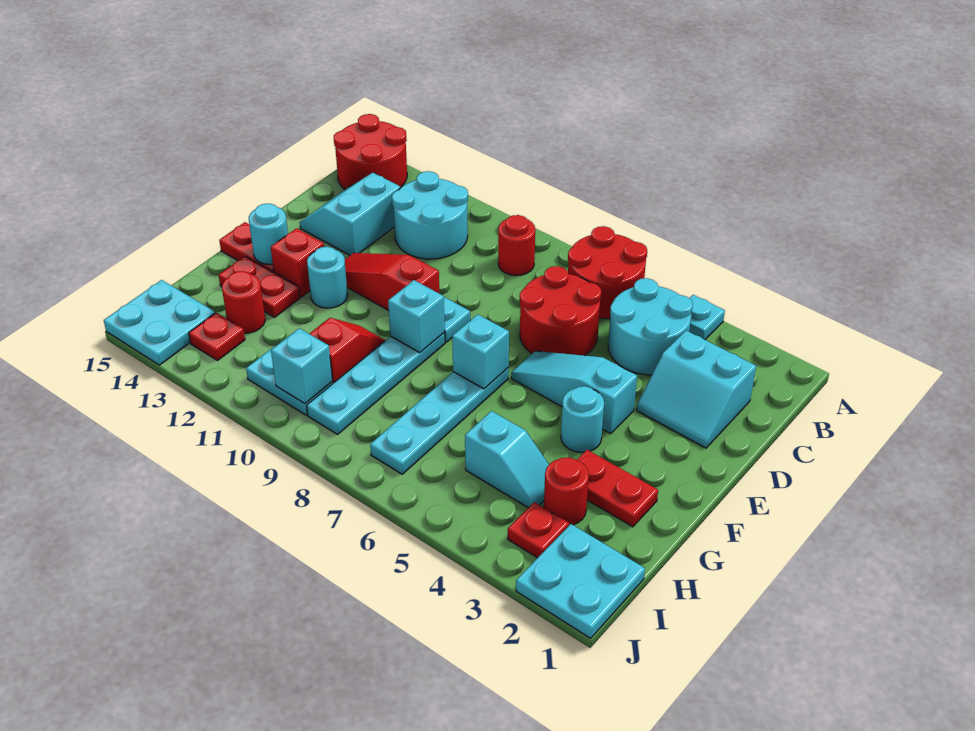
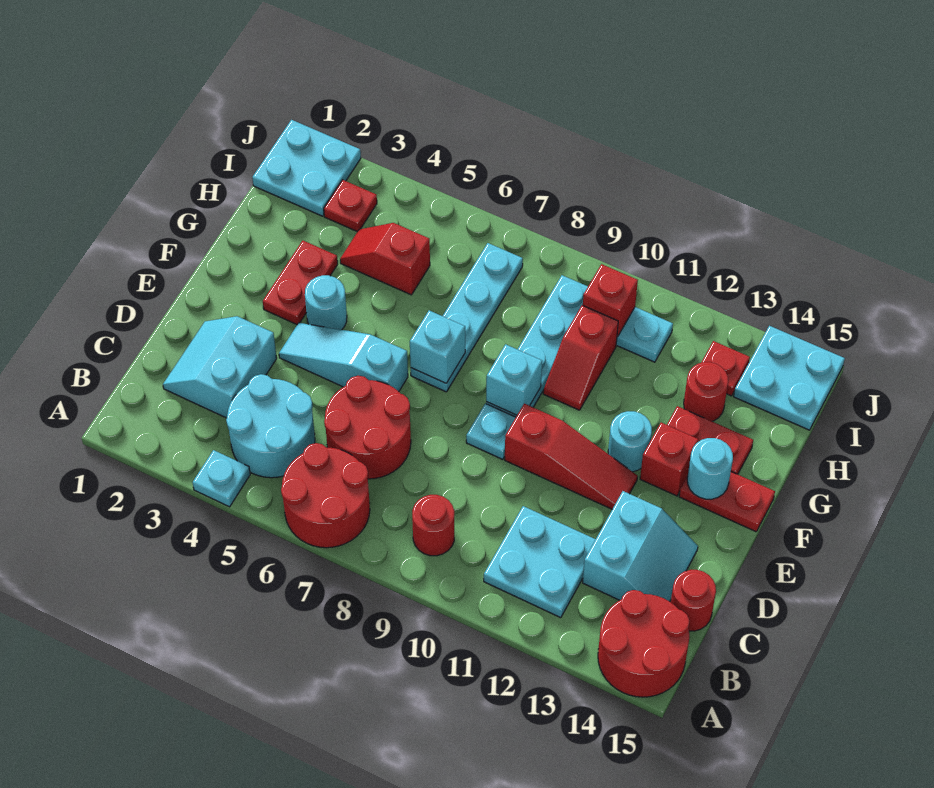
cyan 2x2 round brick [392,171,468,259] -> cyan 2x2 plate [484,506,596,618]
cyan 2x2 slope [637,331,756,448] -> cyan 2x2 slope turned to [163,316,277,418]
cyan 1x3 slope [511,351,637,434] -> cyan 1x3 slope turned to [279,323,408,391]
red 1x2 plate [577,450,658,527] -> red 1x2 plate turned to [263,241,338,324]
red 1x1 round brick [544,457,589,525] -> red 1x1 round brick moved to [671,570,716,631]
cyan 1x2 slope [465,411,549,508] -> red 1x2 slope [340,223,430,295]
cyan 1x1 brick [271,328,332,404] -> red 1x1 brick [583,264,638,337]

